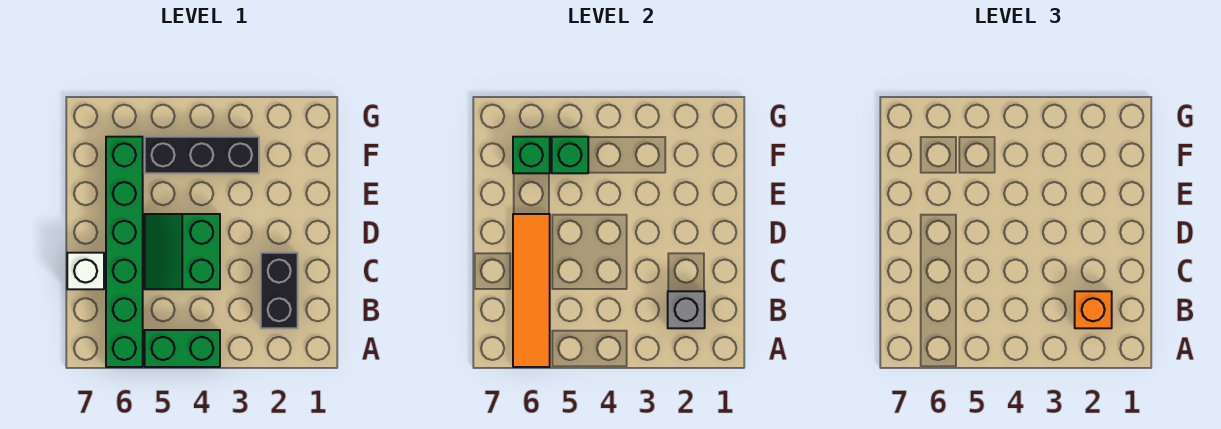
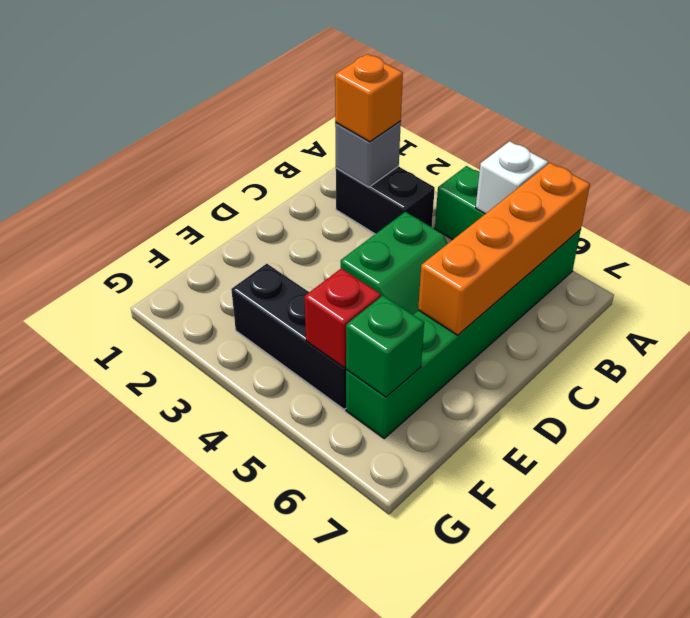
orange 1x4 tile [513,214,550,367] -> orange 1x4 brick [418,163,590,335]
black 1x2 brick [261,253,298,328] -> black 1x2 brick turned to [336,166,435,234]
white 1x1 brick [67,253,104,289] -> white 1x1 brick moved to [476,141,548,214]
green 1x1 brick [552,137,588,173] -> red 1x1 brick [305,268,381,368]

